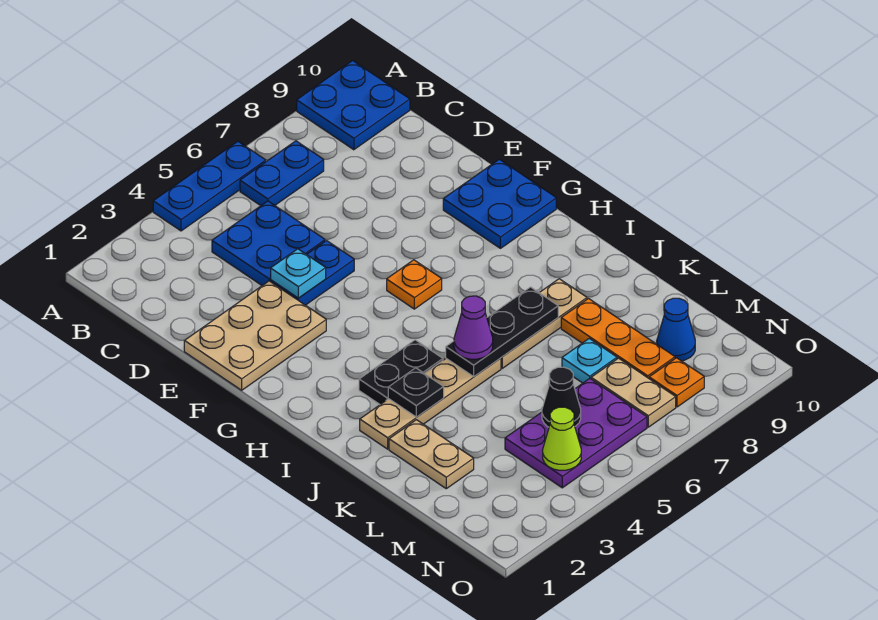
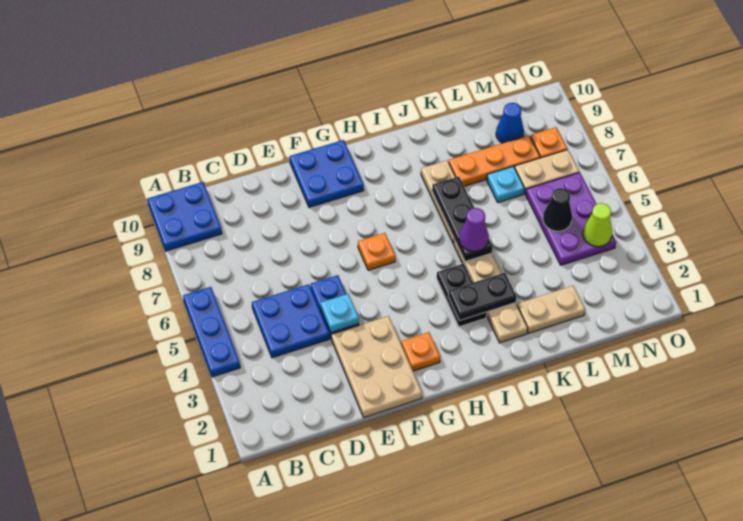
blue 1x2 plate [240,141,324,206] -> none
none -> orange 1x1 plate [401,332,440,371]
black 1x1 plate [388,368,444,417] -> black 1x2 plate [448,273,517,321]

